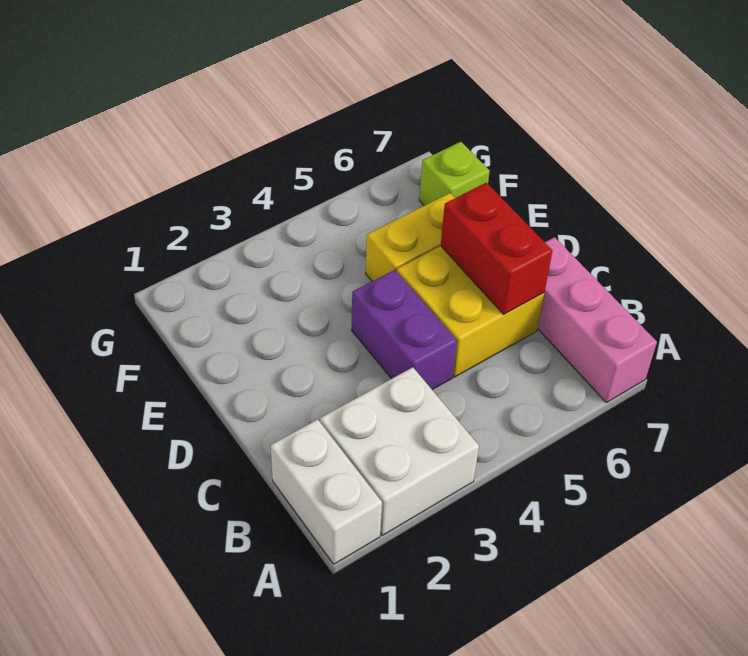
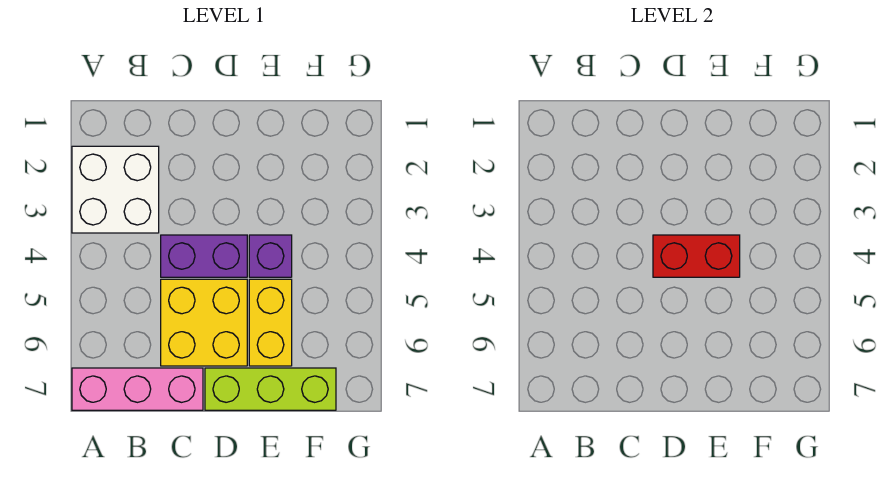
white 1x2 brick [271,419,382,564] -> none
red 1x2 brick [441,183,552,314] -> red 1x2 brick moved to [653,235,740,277]
none -> purple 1x1 brick [249,235,292,277]
lime 1x1 brick [419,142,490,206] -> lime 1x3 brick [205,368,336,410]

